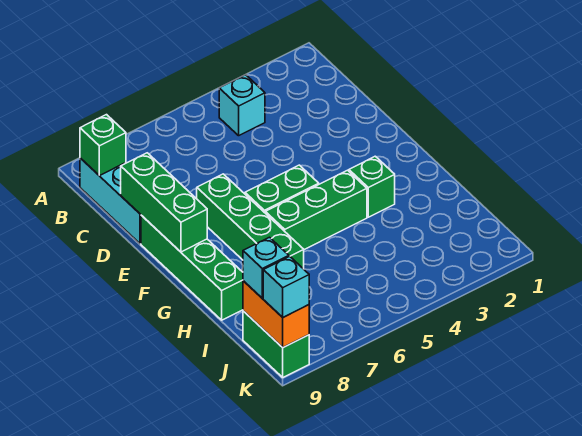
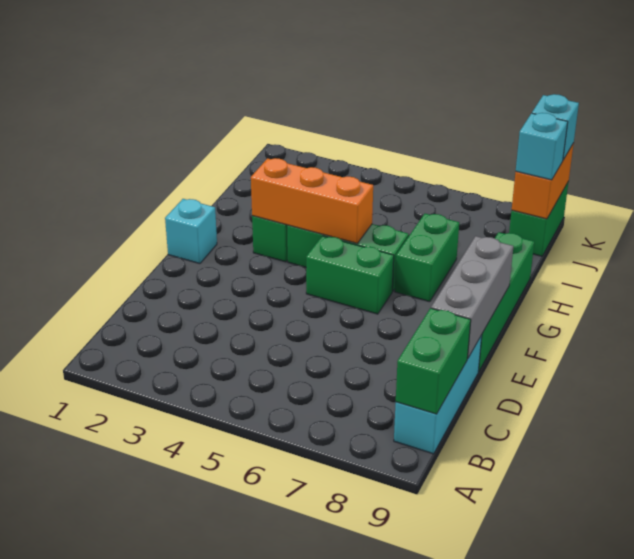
cyan 1x1 brick [219,75,265,136] -> cyan 1x1 brick moved to [165,199,217,264]
green 1x1 brick [80,115,126,176] -> green 1x2 brick [396,308,471,414]
green 1x3 brick [121,153,207,252] -> grey 1x3 brick [431,236,513,359]
green 1x4 brick [197,174,304,269] -> green 1x2 brick [395,214,459,302]
none -> orange 1x3 brick [251,158,373,243]

